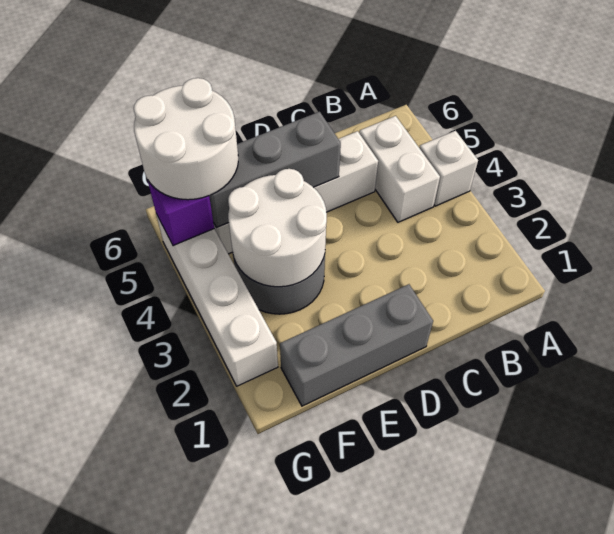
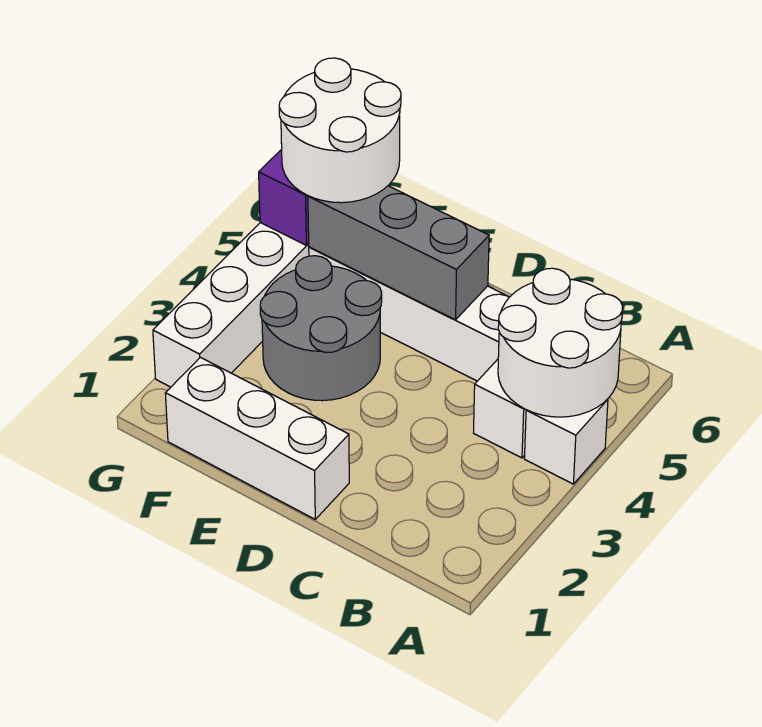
grey 1x3 brick [280,284,433,406] -> white 1x3 brick [165,357,349,519]
white 2x2 round brick [228,169,327,287] -> white 2x2 round brick moved to [498,268,623,417]

